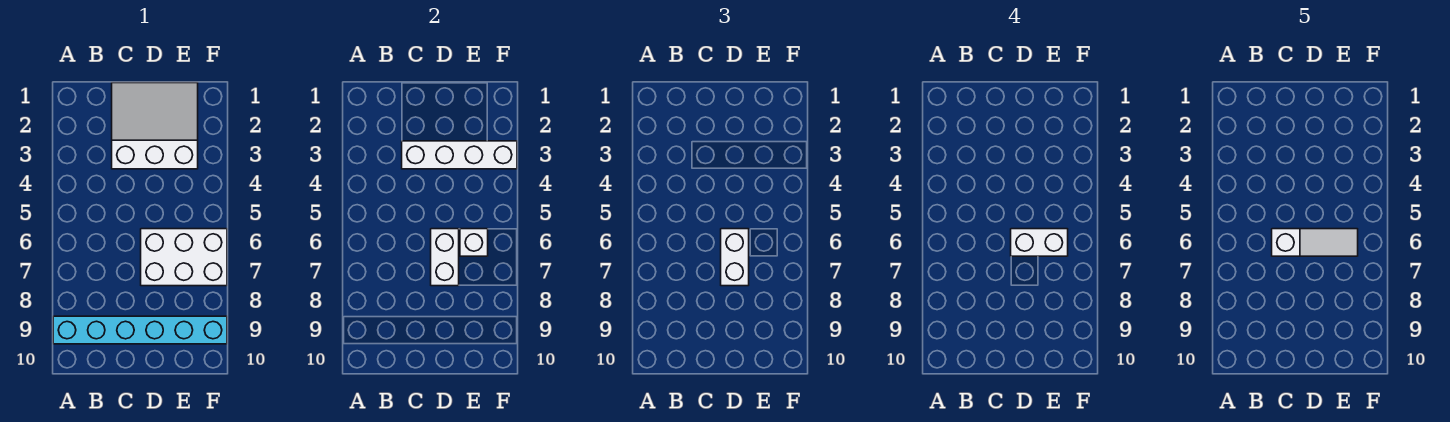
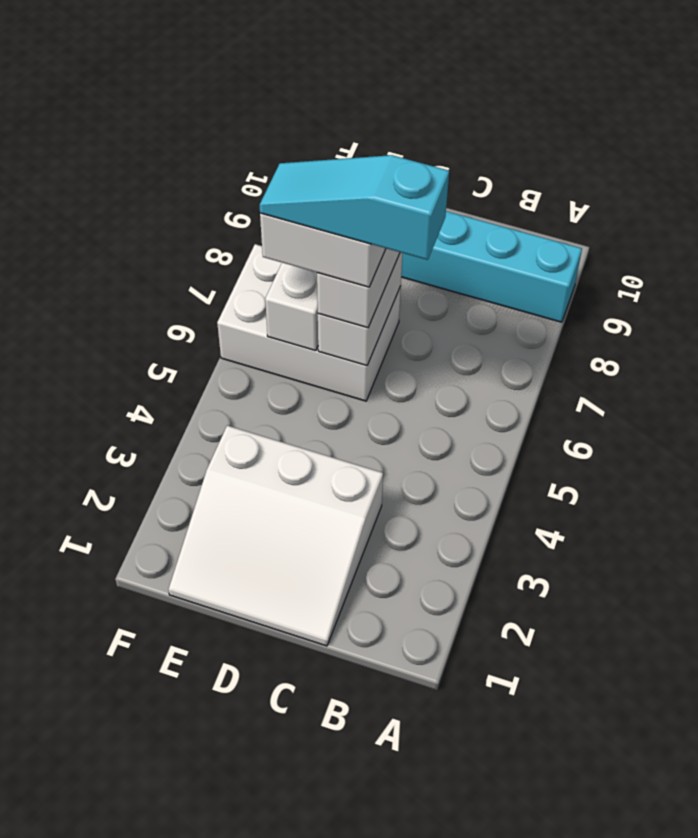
white 1x4 brick [402,141,517,169] -> none
white 1x3 slope [1272,229,1358,256] -> cyan 1x3 slope [260,155,449,260]

